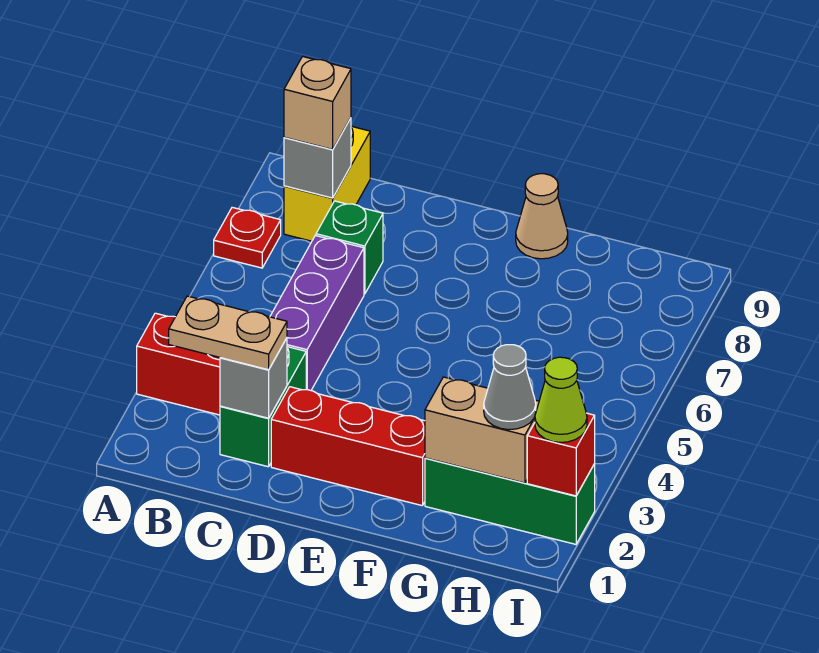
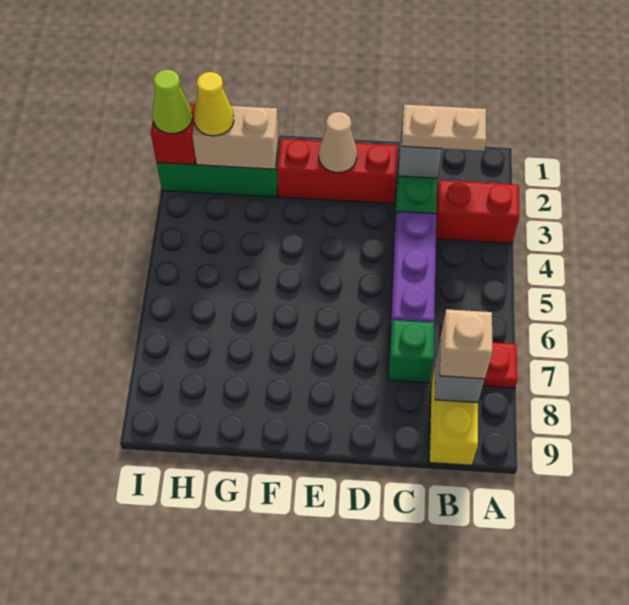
tan 1x1 cone [516,174,568,259] -> tan 1x1 cone moved to [319,112,357,173]
grey 1x1 cone [484,345,536,430] -> yellow 1x1 cone [194,72,234,136]

